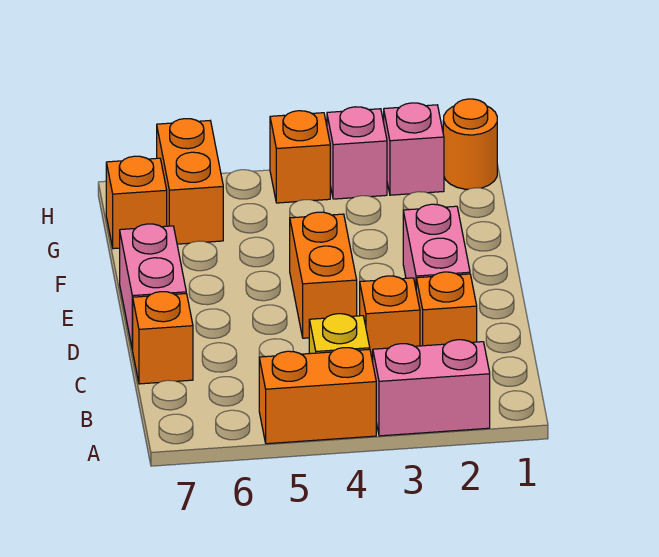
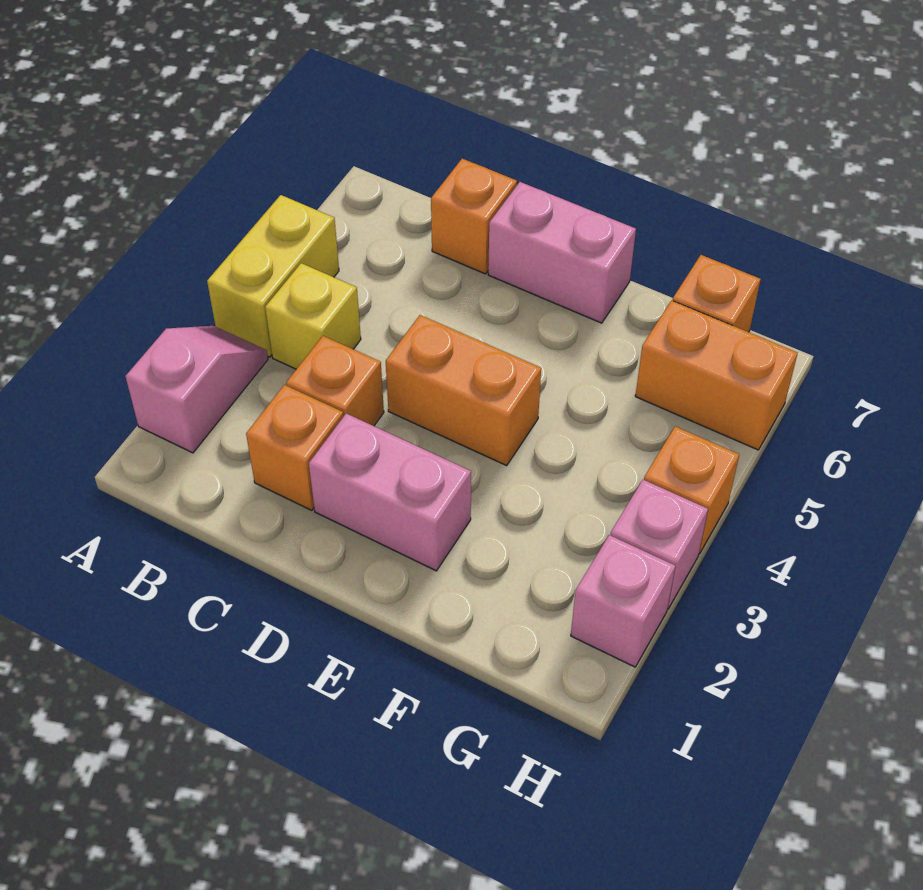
pink 1x2 brick [373,340,490,436] -> pink 1x2 slope [125,326,268,453]
orange 1x2 brick [259,348,376,444] -> yellow 1x2 brick [207,195,339,357]
orange 1x1 round brick [443,99,497,189] -> none

